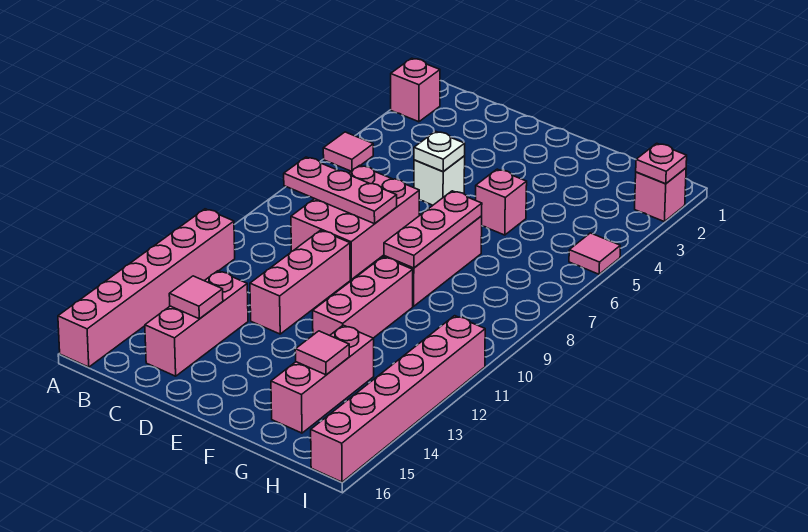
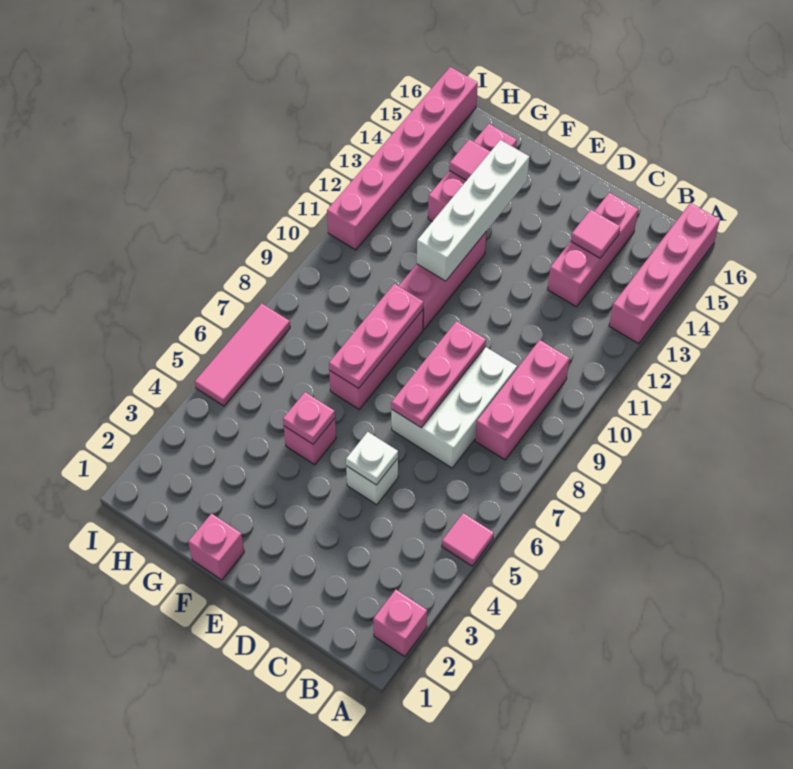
pink 1x6 brick [58,209,235,367] -> pink 1x4 brick [609,203,720,344]
pink 1x3 plate [284,157,397,224] -> pink 1x3 plate turned to [391,321,486,428]
pink 2x3 brick [291,165,419,279] -> white 2x3 brick [391,347,517,468]
pink 1x3 brick [250,230,350,334] -> pink 1x3 brick moved to [475,340,570,460]
none -> white 1x4 brick [417,140,529,281]
pink 1x1 brick [635,168,686,221] -> pink 1x1 brick moved to [188,514,244,580]
pink 1x1 plate [636,143,687,184] -> pink 1x1 plate moved to [283,392,335,444]
pink 1x1 tile [569,233,620,274] -> pink 1x3 tile [195,303,290,406]

